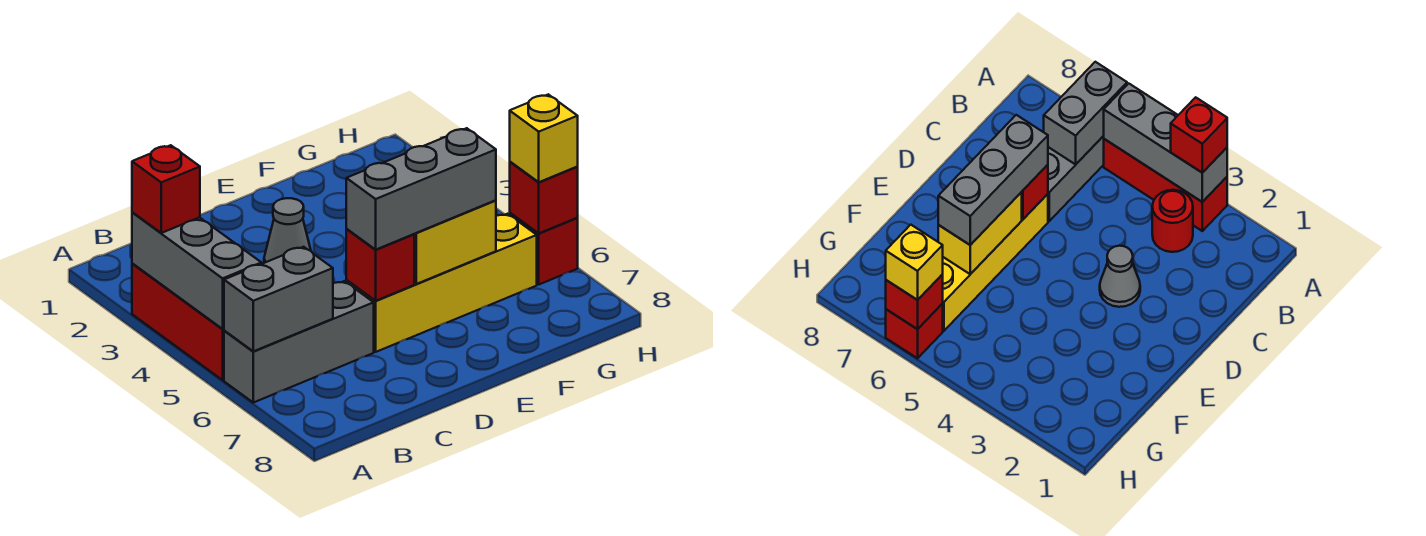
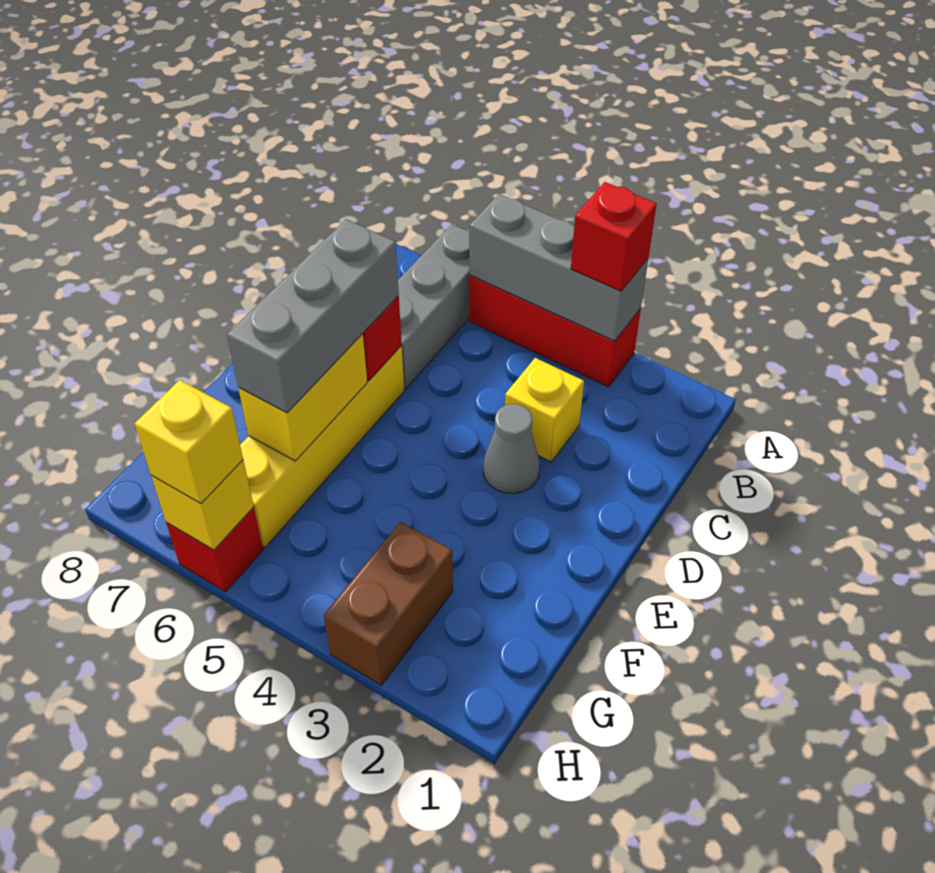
grey 1x2 brick [224,247,333,351] -> none
red 1x1 round brick [1152,190,1193,252] -> none
none -> yellow 1x1 brick [505,358,584,462]
none -> brown 1x2 brick [324,522,453,685]
red 1x1 brick [510,162,578,233] -> yellow 1x1 brick [151,460,254,550]

